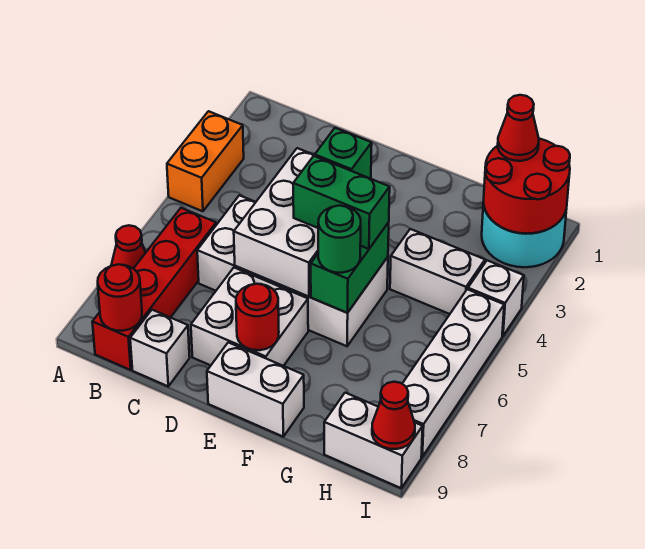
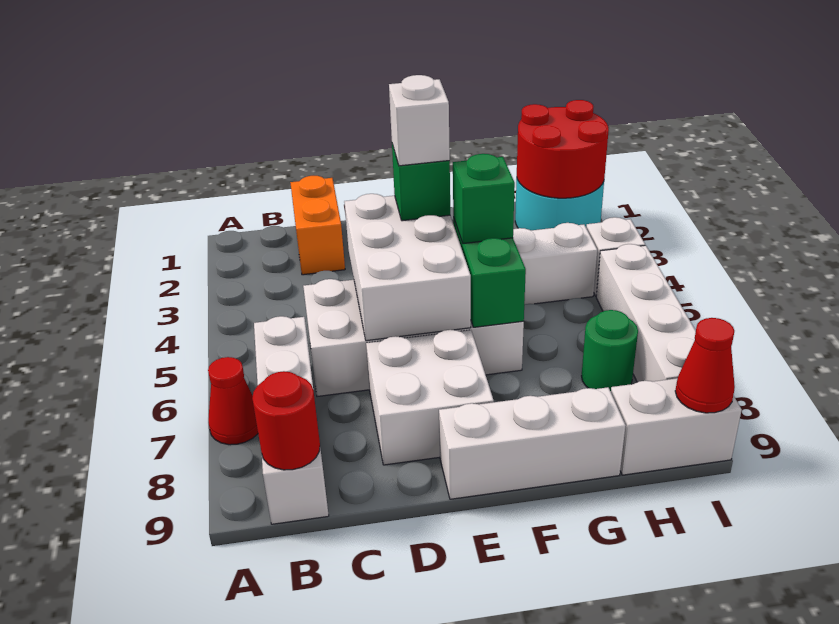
orange 1x2 brick [167,111,244,211] -> orange 1x2 brick moved to [290,176,345,275]
red 1x4 brick [92,208,216,370] -> white 1x4 brick [254,316,329,524]
white 1x1 brick [130,310,190,386] -> white 1x1 brick moved to [389,75,450,166]
green 1x2 brick [293,156,390,249] -> green 1x1 brick [453,154,515,244]
red 1x1 round brick [236,284,279,350] -> none
white 1x2 brick [207,342,304,436] -> white 1x3 brick [439,387,626,499]
green 1x1 round brick [318,205,361,273] -> green 1x1 round brick moved to [582,310,638,391]
red 1x1 cone [498,95,539,161] -> none

